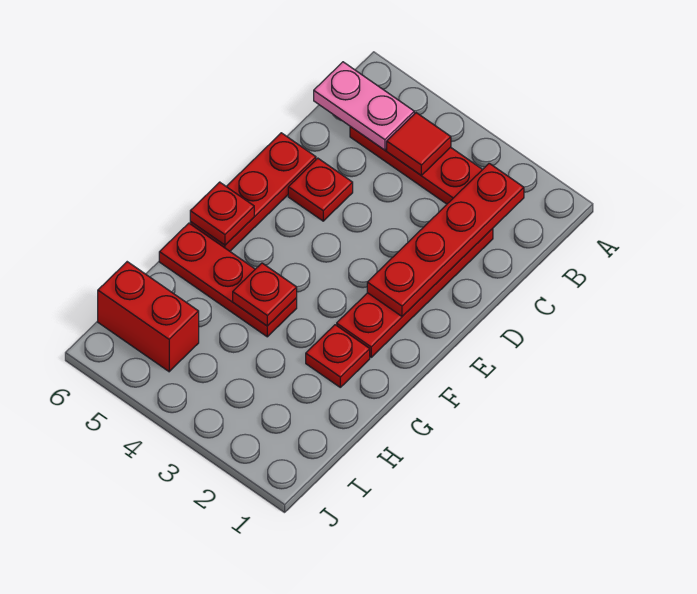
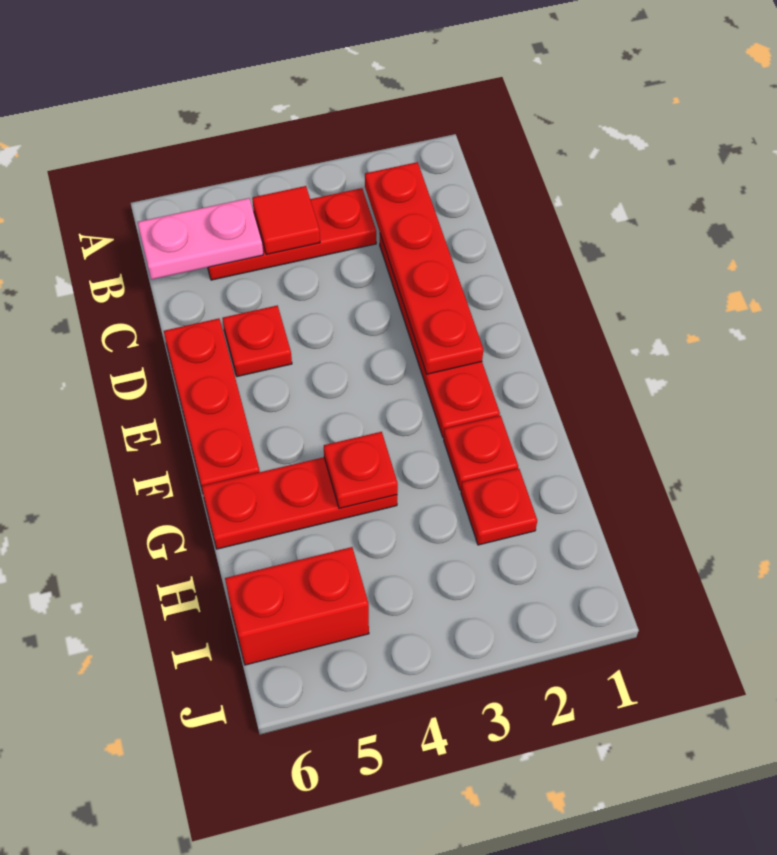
red 1x1 plate [190,182,254,245] -> red 1x1 plate moved to [461,468,537,545]

